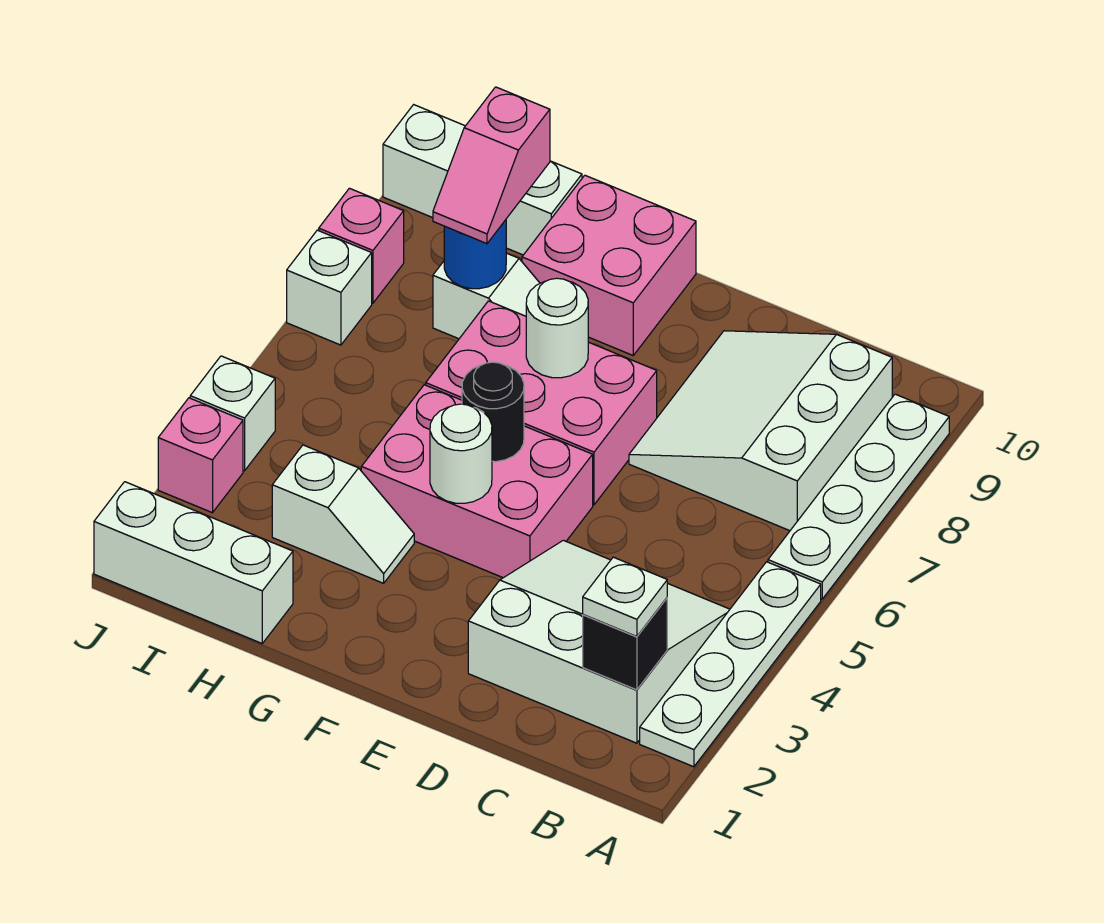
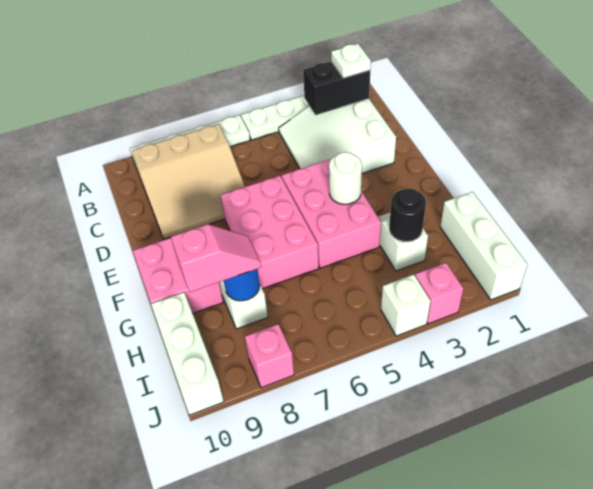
black 1x1 brick [583,598,667,690] -> black 1x2 brick [303,61,370,115]
white 3x3 slope [629,331,892,531] -> tan 3x3 slope [132,124,245,239]
black 1x1 round brick [462,362,524,462] -> black 1x1 round brick moved to [389,188,426,242]
white 1x1 round brick [526,278,588,378] -> none
white 1x1 brick [287,230,372,345] -> none

